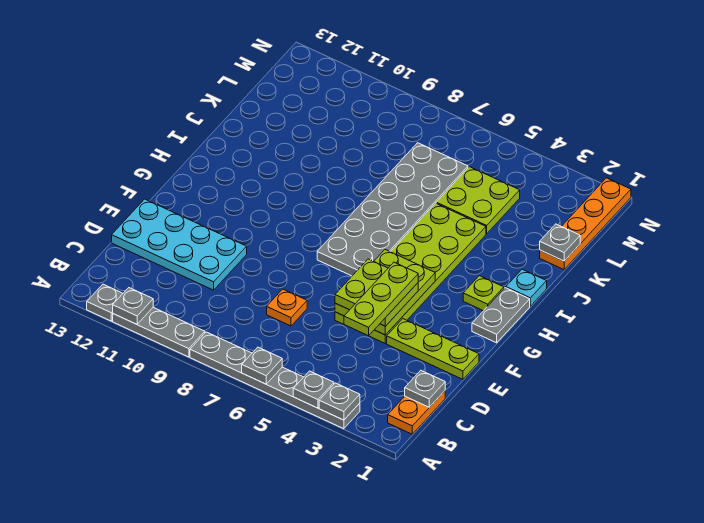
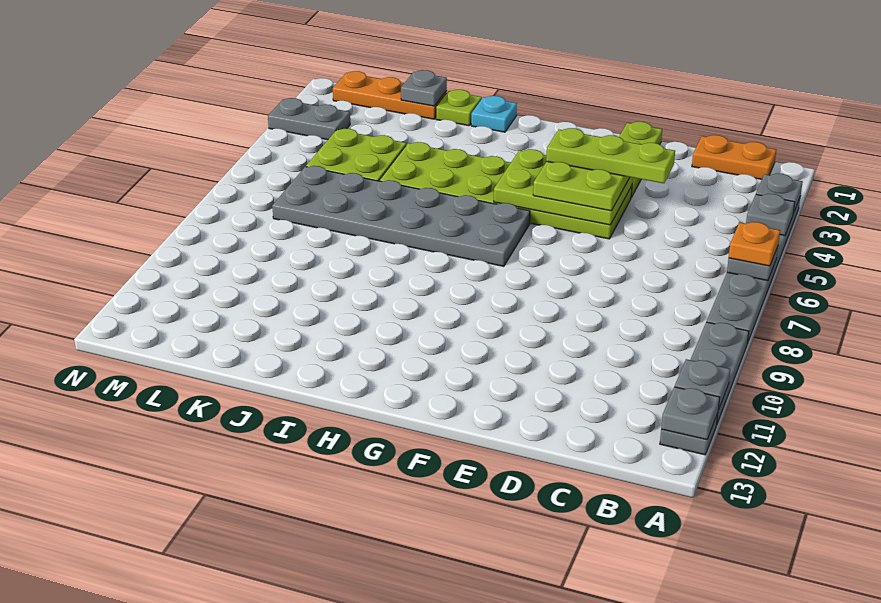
grey 1x1 plate [405,370,445,407] -> grey 1x1 plate moved to [661,387,720,440]
orange 1x1 plate [267,289,307,326] -> orange 1x1 plate moved to [729,222,780,266]
cyan 2x4 plate [112,199,247,290] -> none
grey 1x2 plate [472,288,530,343] -> grey 1x2 plate moved to [268,98,350,140]
lime 1x1 plate [463,276,504,311] -> lime 1x1 plate moved to [436,90,482,126]
orange 1x4 plate [540,178,631,270] -> orange 1x3 plate [333,71,447,119]

